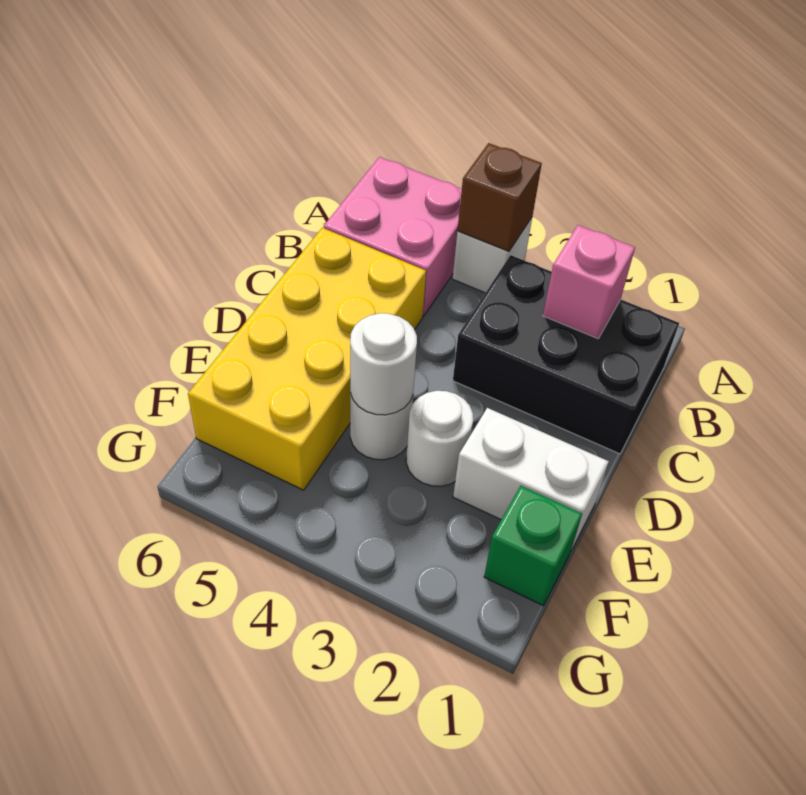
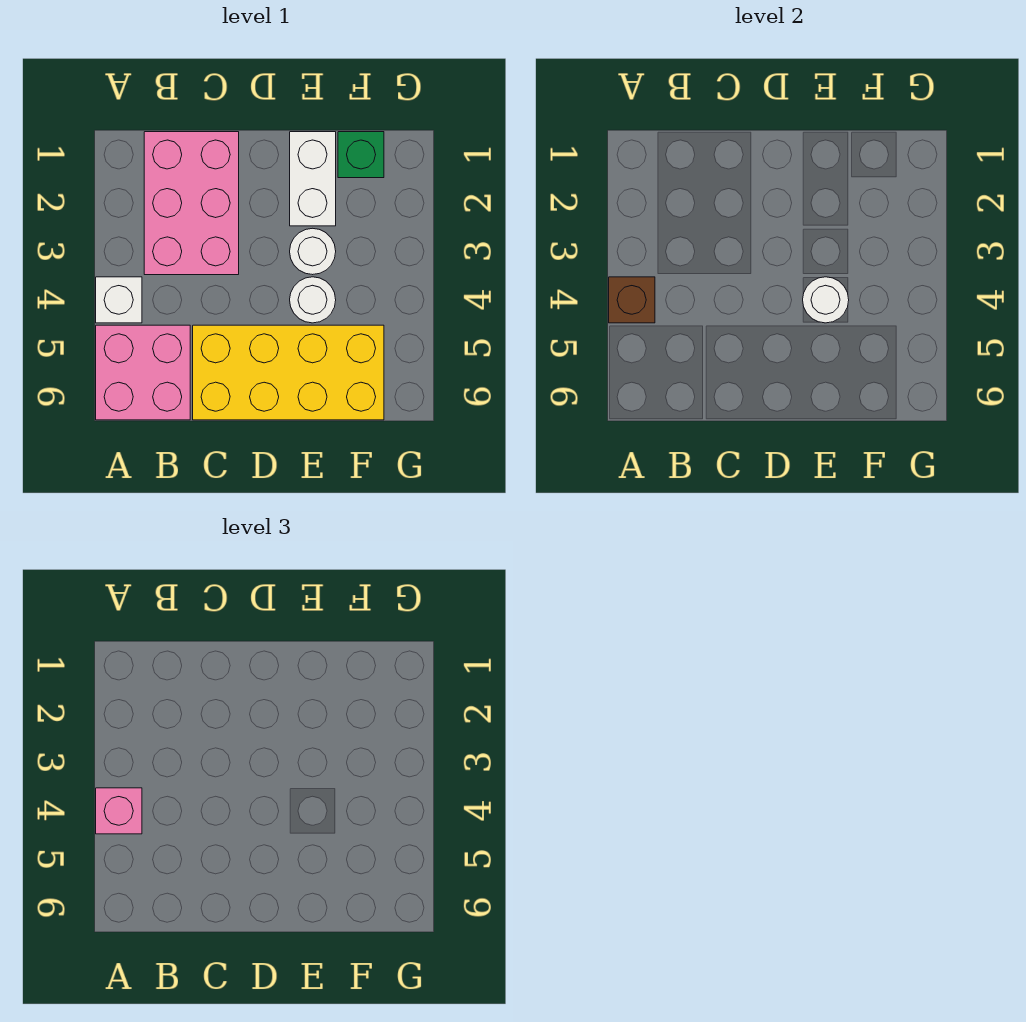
black 2x3 brick [453,255,679,454] -> pink 2x3 brick [144,132,239,275]
pink 1x1 brick [543,225,635,338] -> pink 1x1 brick moved to [96,788,142,834]

